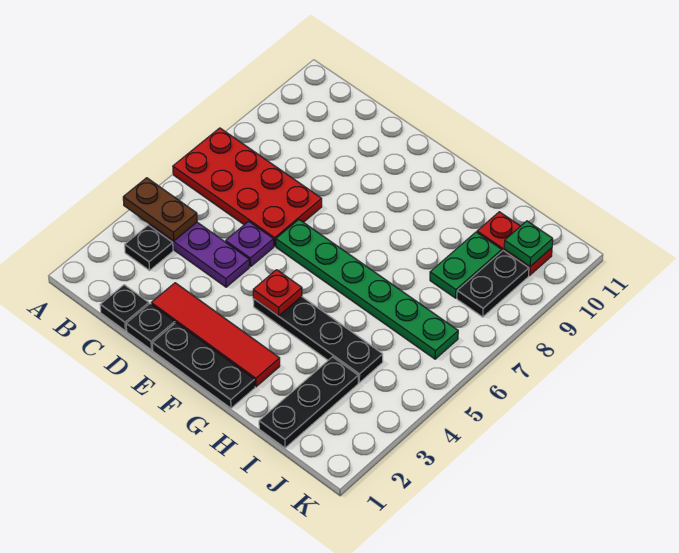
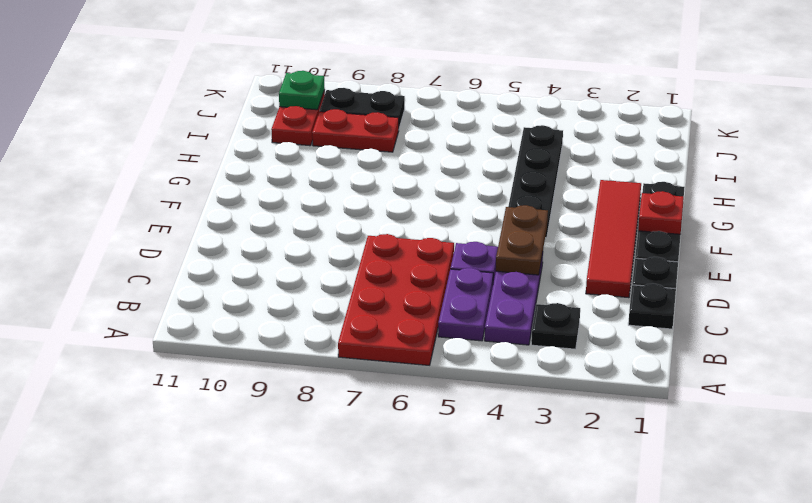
brown 1x2 plate [123,178,197,241] -> brown 1x2 plate moved to [496,205,548,275]
none -> purple 1x2 plate [438,268,493,341]
green 1x6 plate [276,220,458,359] -> none
red 1x1 plate [253,270,302,316] -> red 1x1 plate moved to [638,191,684,234]
black 1x3 plate [259,357,358,448] -> none
green 1x2 plate [430,232,502,298] -> red 1x2 plate [312,109,399,152]

